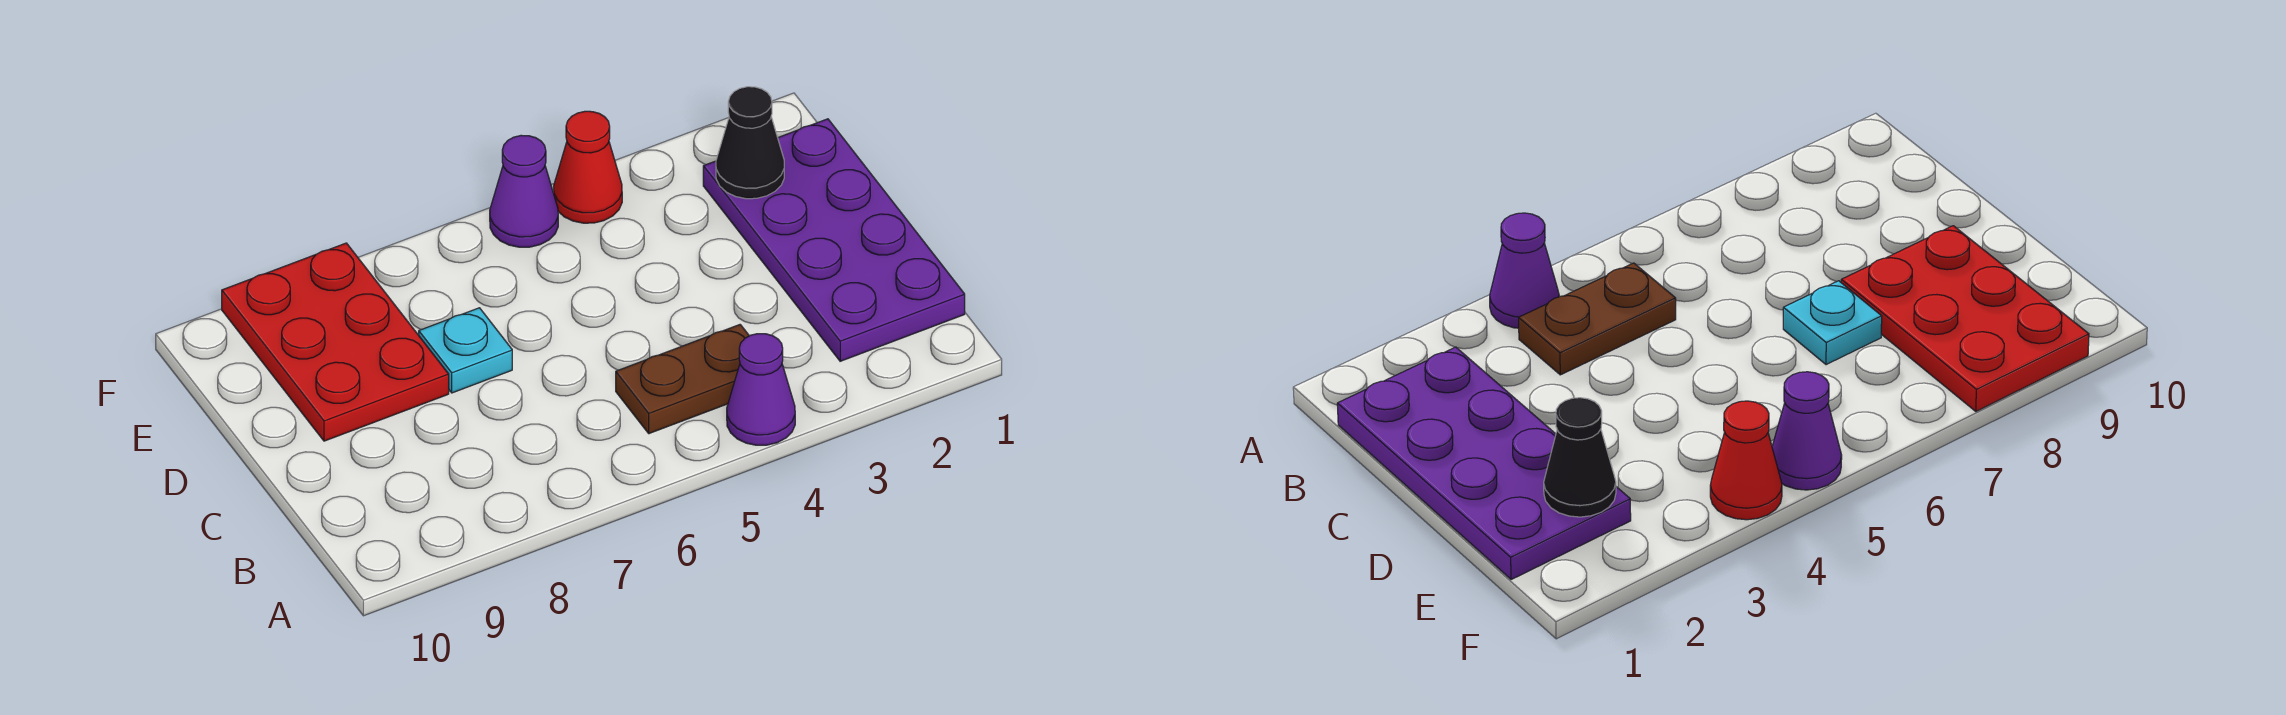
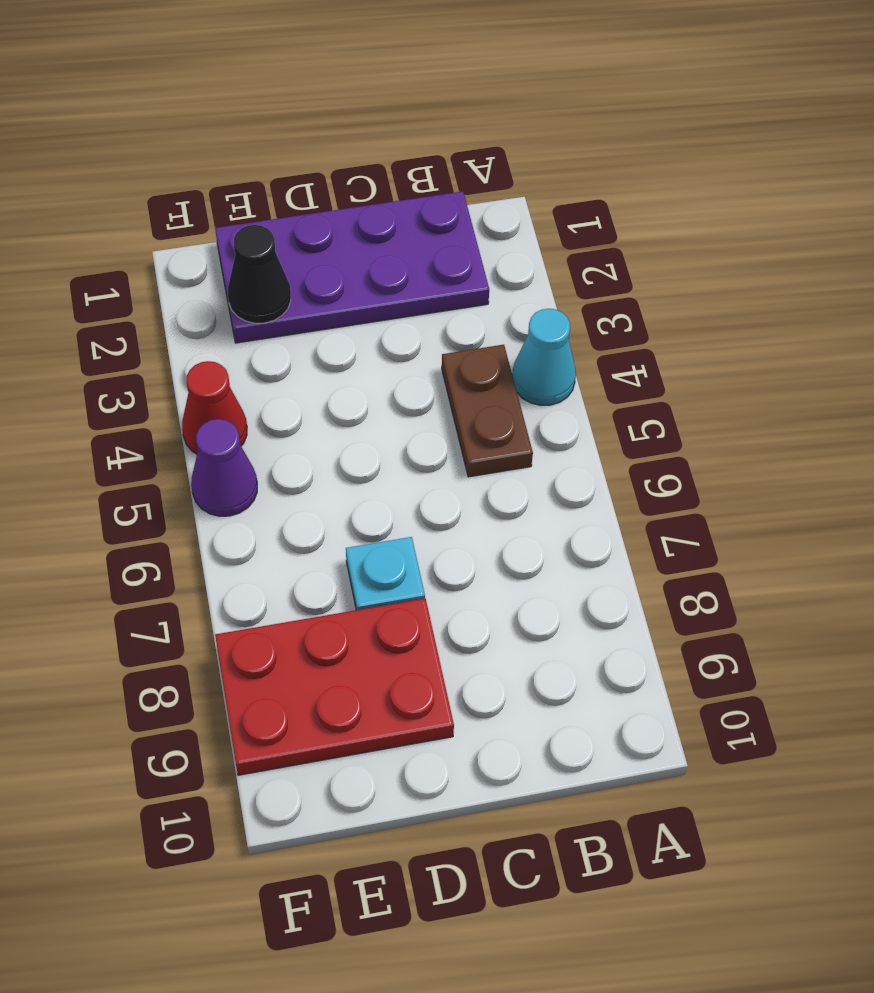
purple 1x1 cone [727,334,795,445] -> cyan 1x1 cone [512,309,576,405]

